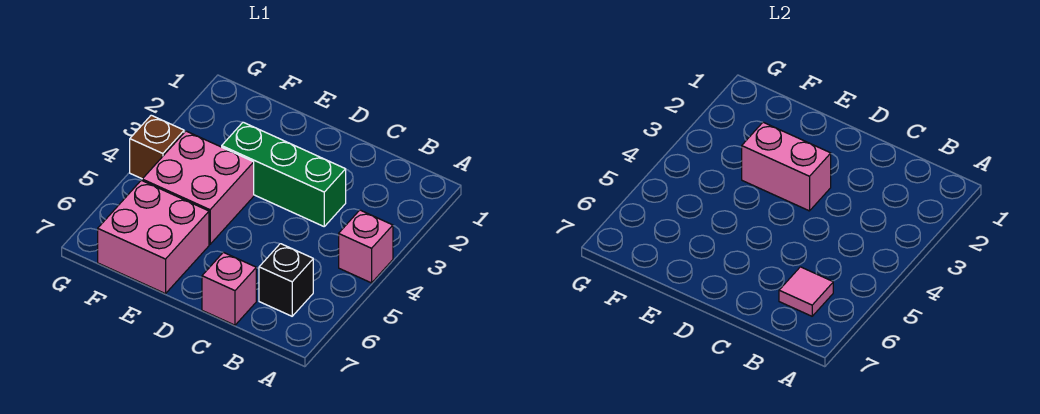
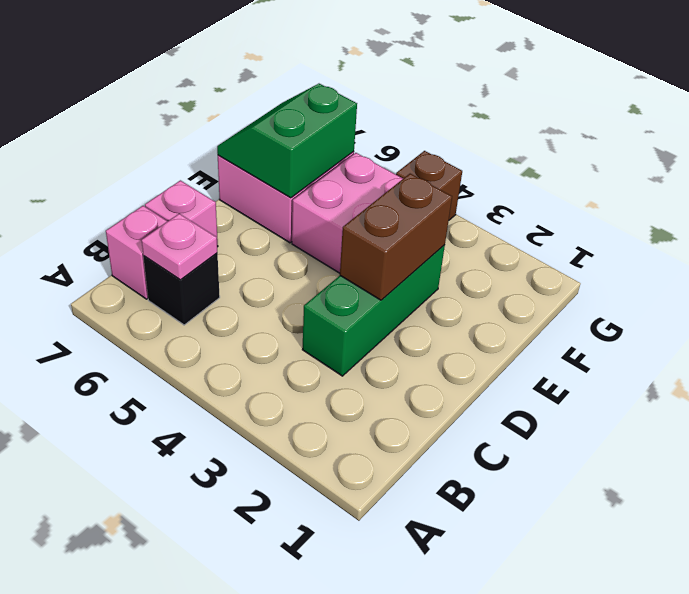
pink 1x1 brick [339,210,393,283] -> pink 1x1 brick moved to [106,206,168,299]
pink 1x1 tile [779,267,833,316] -> pink 1x1 plate [142,214,217,280]
pink 1x2 brick [742,122,831,211] -> brown 1x2 brick [340,174,452,300]
none -> green 2x2 slope [217,84,357,198]

